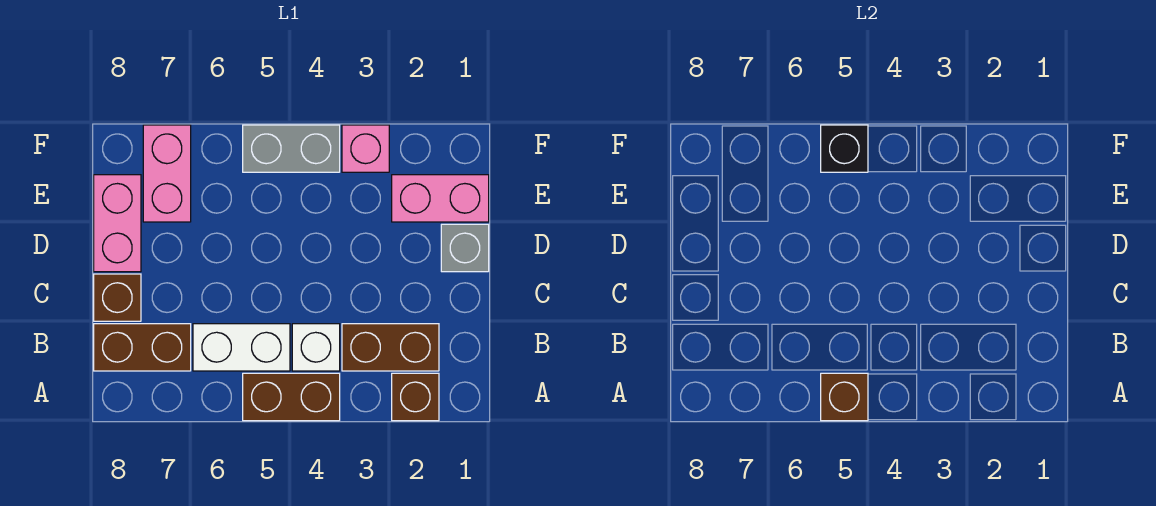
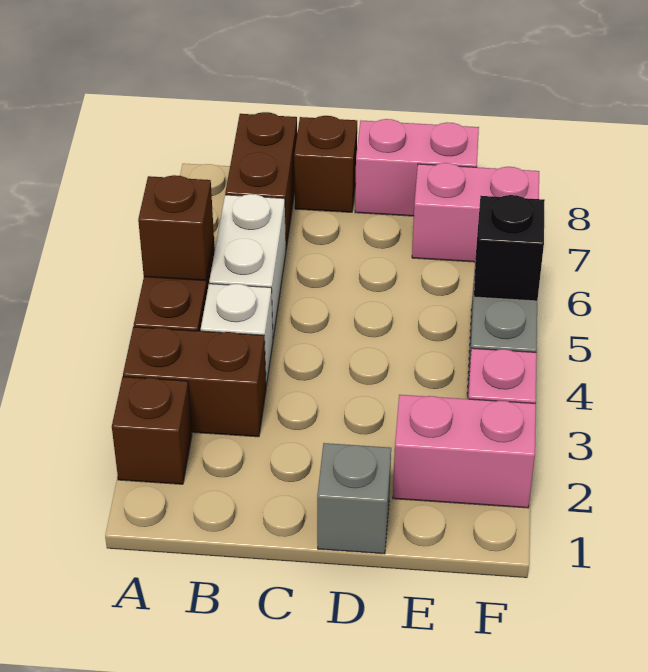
brown 1x2 brick [342,324,439,371] -> brown 1x2 brick turned to [123,327,266,437]
pink 1x2 brick [392,175,489,222] -> pink 1x2 brick turned to [393,395,536,508]

